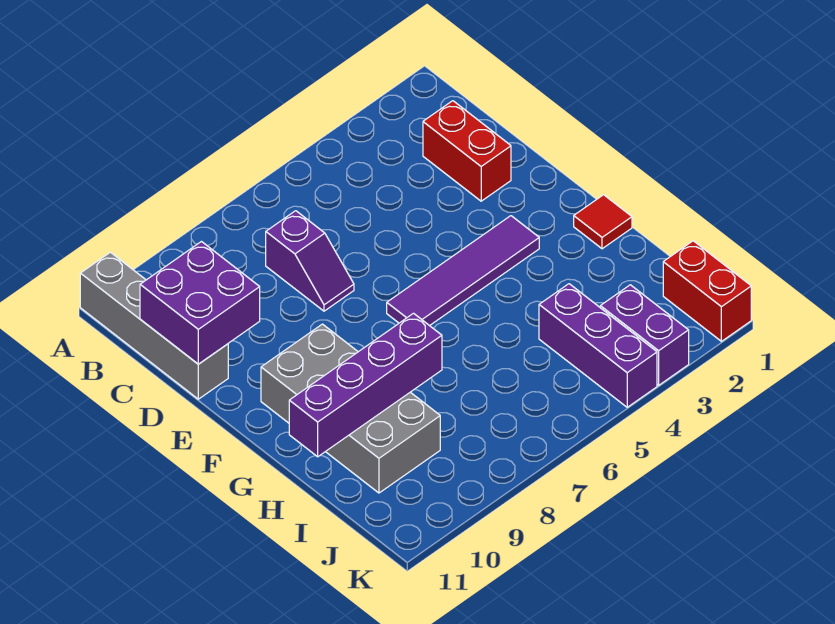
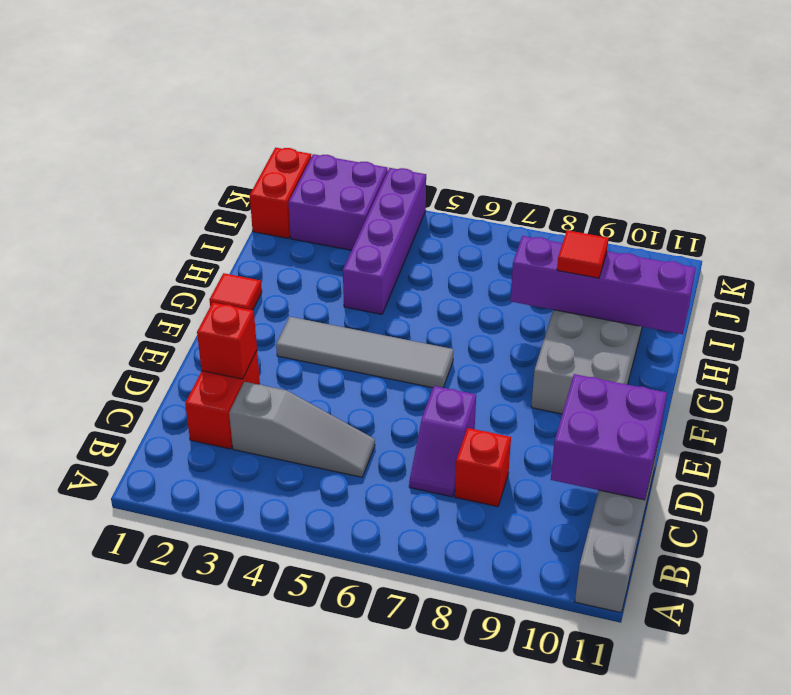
none -> grey 1x3 slope [229,382,375,477]
purple 1x2 slope [266,211,354,311] -> purple 1x2 slope turned to [409,386,476,497]
none -> red 1x1 brick [455,428,511,507]
none -> red 1x1 brick [197,303,257,379]
purple 1x4 tile [387,216,539,326] -> grey 1x4 tile [276,317,454,388]
none -> red 1x1 tile [557,230,609,278]
purple 1x3 brick [539,284,657,407] -> purple 1x4 brick [343,168,426,314]
purple 1x2 brick [600,285,689,385] -> purple 2x2 brick [288,154,388,250]

